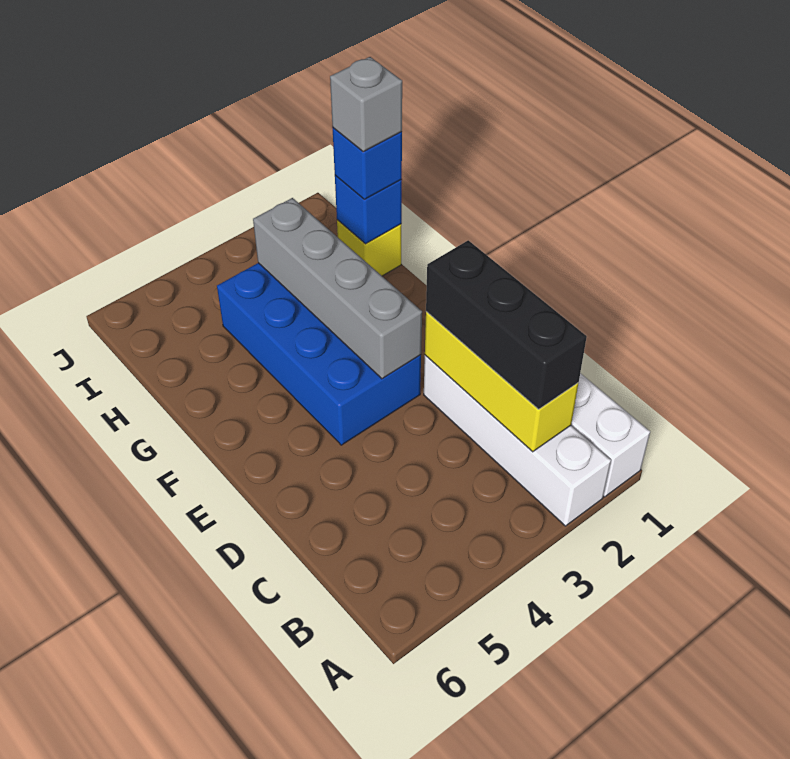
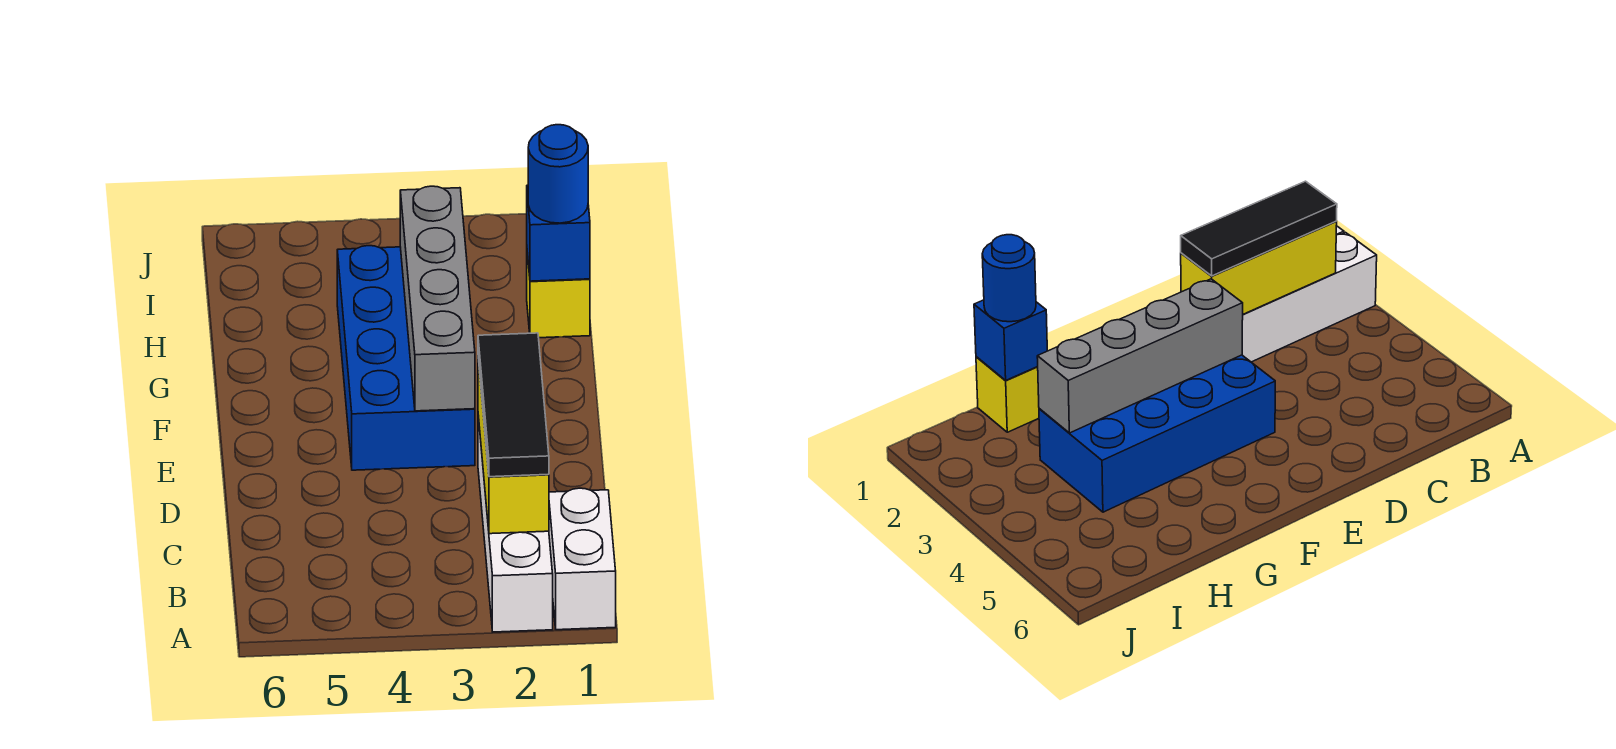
black 1x3 brick [426,240,587,409] -> black 1x3 tile [478,333,549,477]
blue 1x1 brick [333,128,402,199] -> blue 1x1 round brick [528,125,588,223]
grey 1x1 brick [330,57,402,152] -> none

